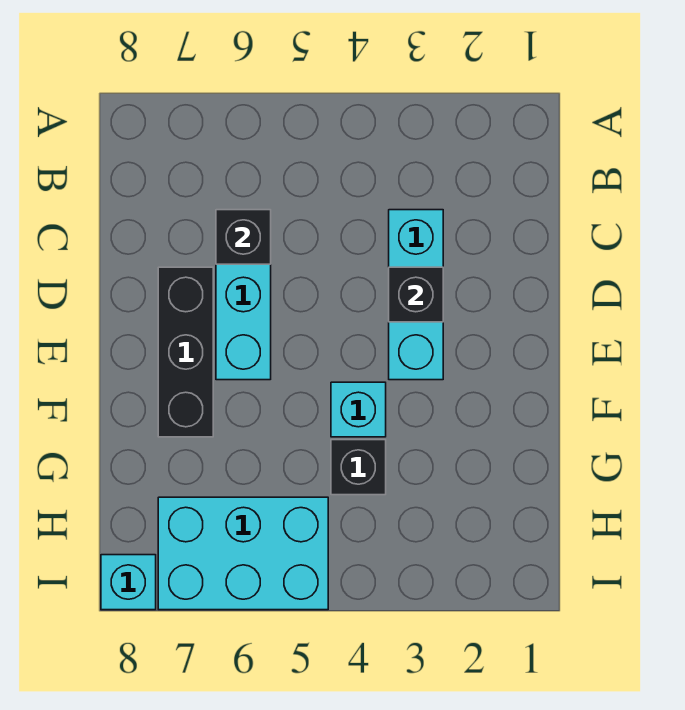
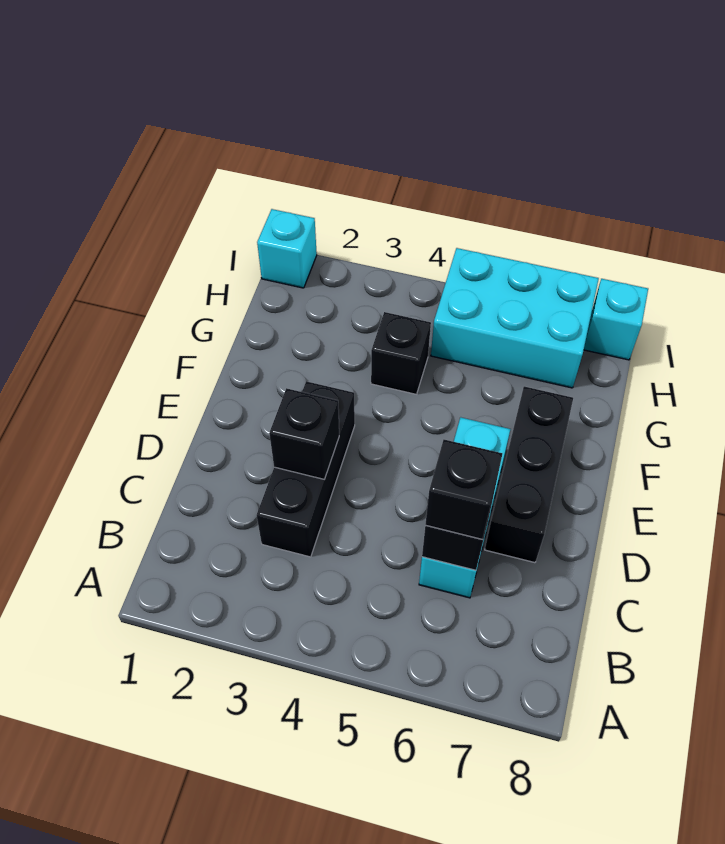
cyan 1x3 brick [389,210,443,380] -> black 1x3 brick [257,381,355,557]
none -> black 1x1 brick [425,440,502,540]
cyan 1x1 brick [331,382,386,437] -> cyan 1x1 brick moved to [257,209,317,288]

